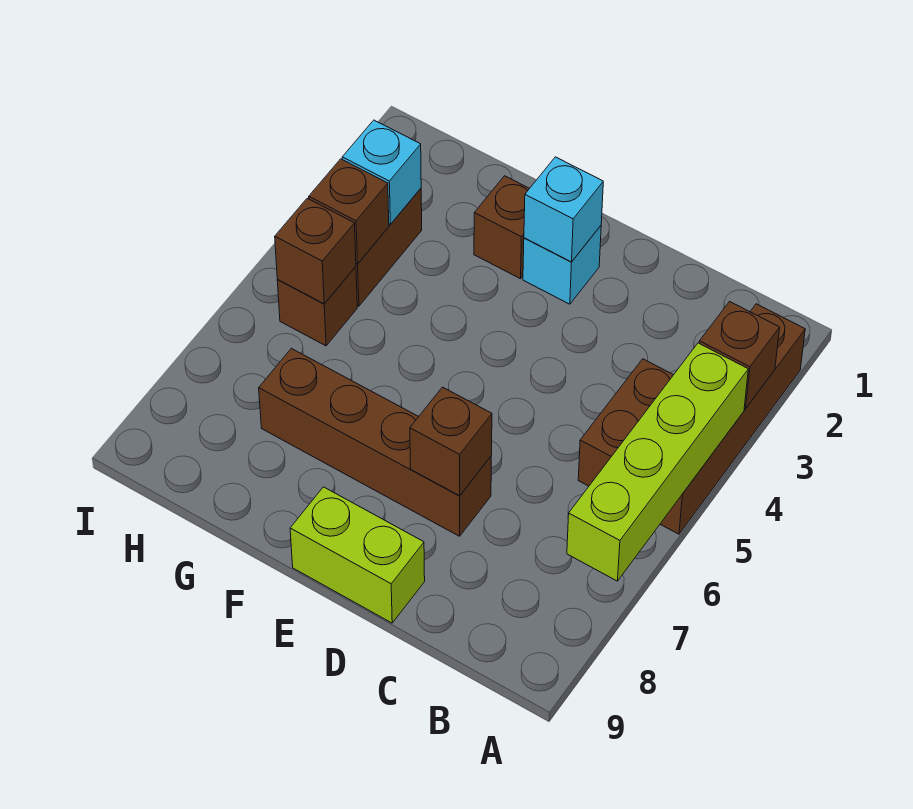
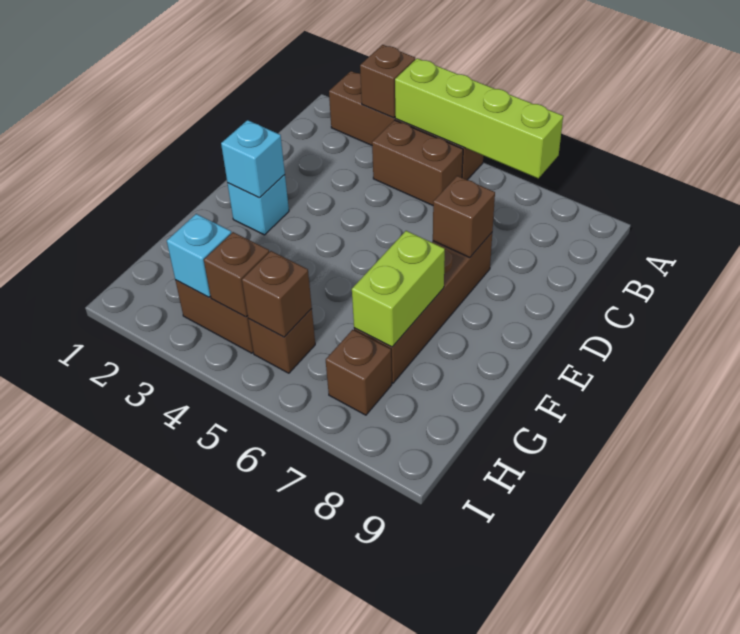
lime 1x2 brick [290,487,425,623] -> lime 1x2 brick moved to [352,231,445,347]
brown 1x1 brick [474,176,530,279] -> brown 1x1 brick moved to [326,330,392,415]

